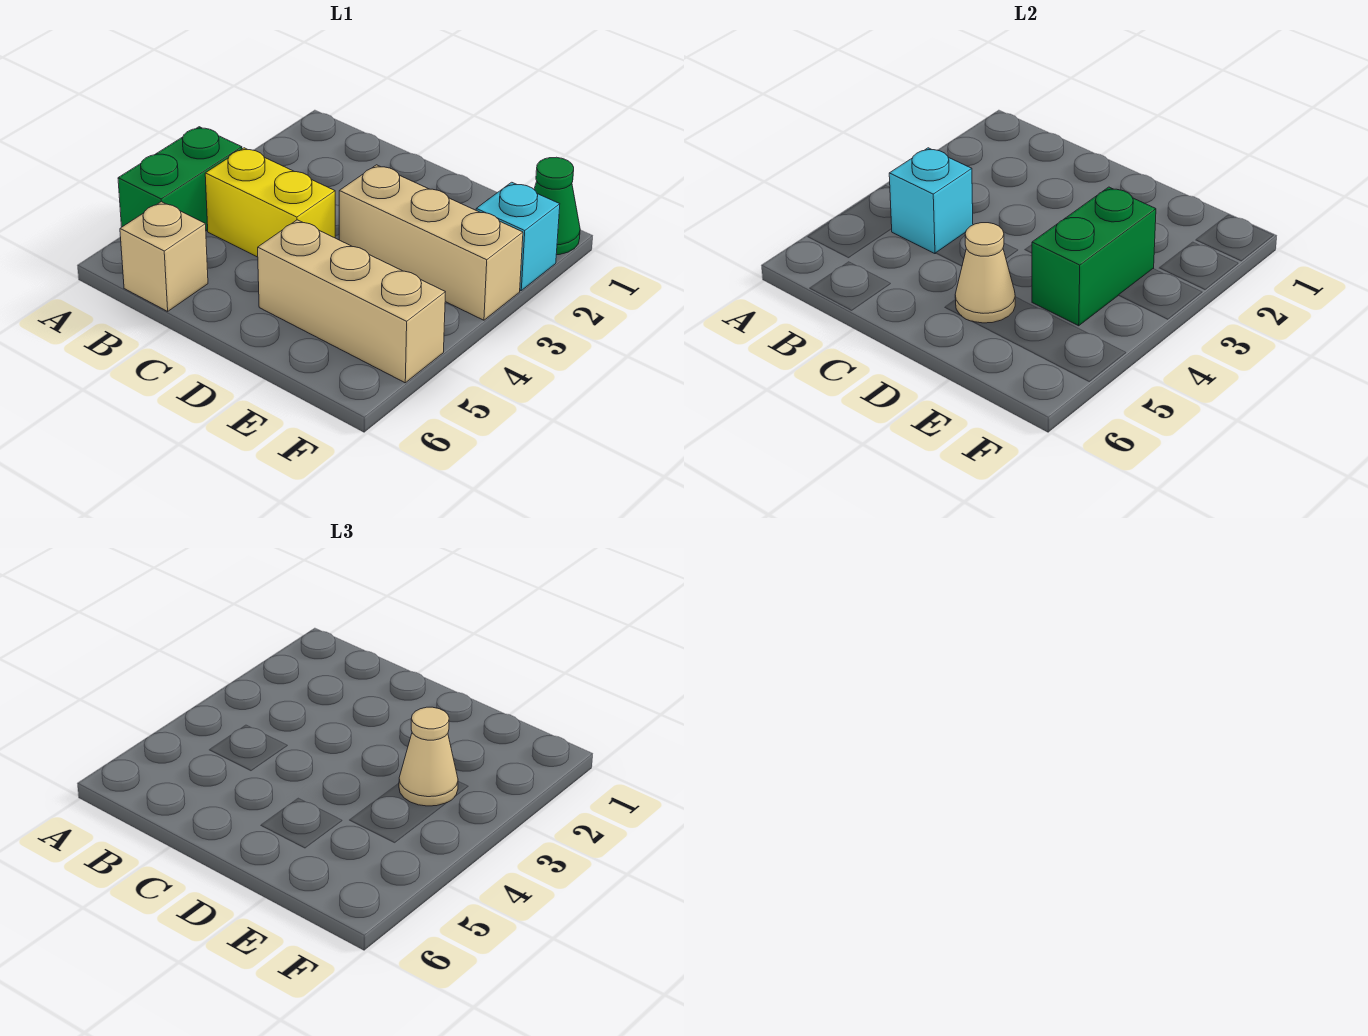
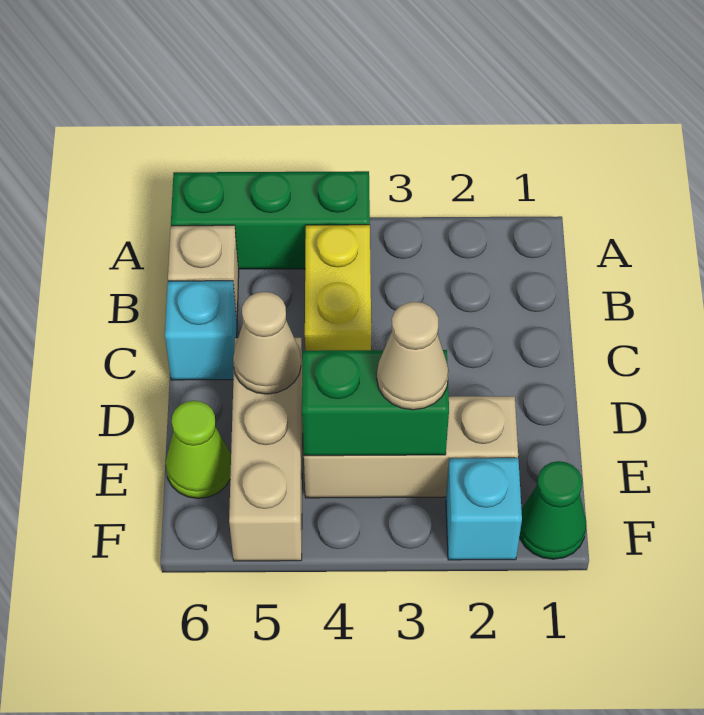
green 1x2 brick [118,127,242,231] -> green 1x3 brick [171,171,370,269]
cyan 1x1 brick [889,148,973,254] -> cyan 1x1 brick moved to [165,281,237,380]
tan 1x3 brick [339,165,523,320] -> tan 1x3 brick turned to [304,396,518,498]
none -> lime 1x1 cone [166,401,231,498]

